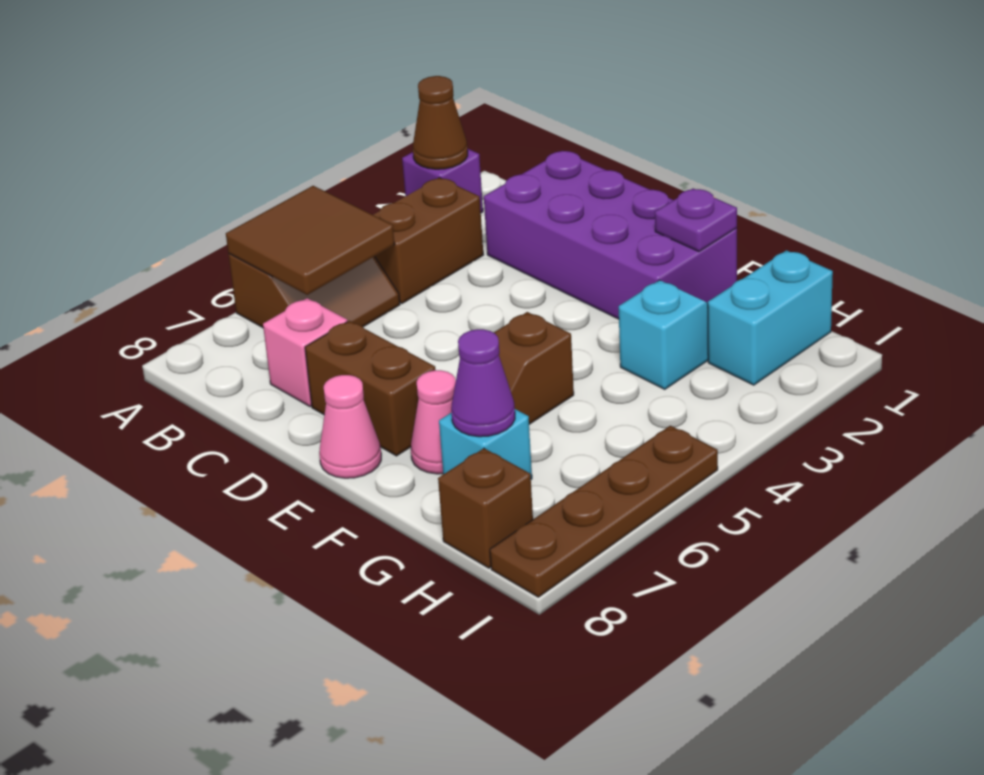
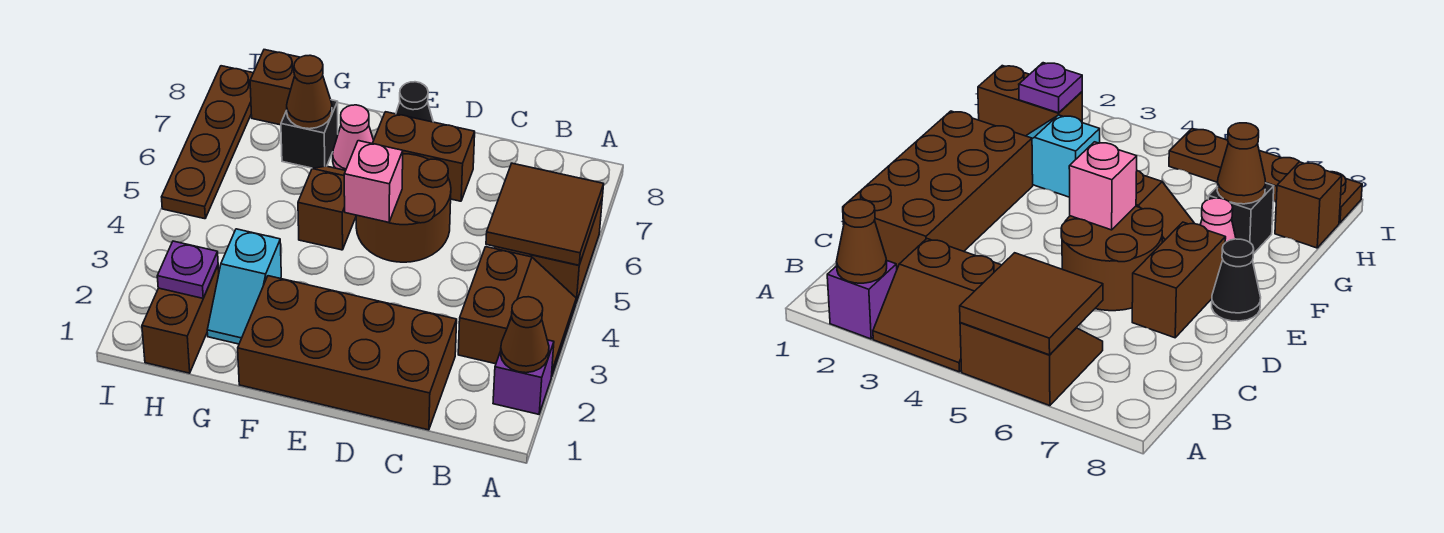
purple 2x4 brick [484,151,737,319] -> brown 2x4 brick [238,276,457,430]
pink 1x1 brick [263,298,347,407] -> pink 1x1 brick moved to [344,141,403,223]
none -> brown 2x2 round brick [356,154,451,262]
pink 1x1 cone [319,375,381,478] -> black 1x1 cone [396,82,433,122]
purple 1x1 plate [655,189,737,252] -> purple 1x1 plate moved to [157,241,218,298]
cyan 1x1 brick [439,409,532,479] -> black 1x1 brick [281,100,338,168]
purple 1x1 cone [451,329,515,437] -> brown 1x1 cone [287,55,332,129]
cyan 1x2 brick [708,250,833,385] -> brown 1x2 brick [142,266,219,373]

